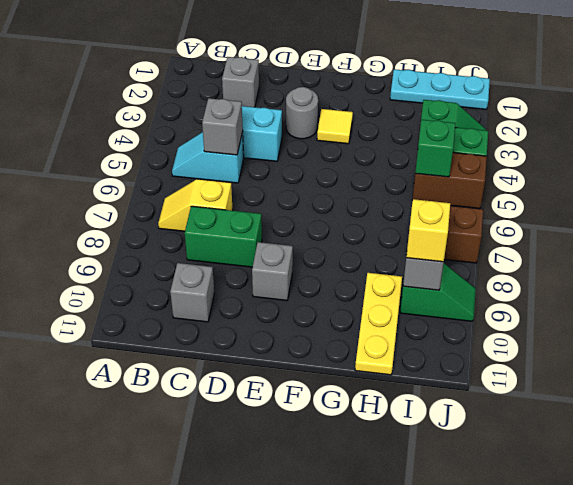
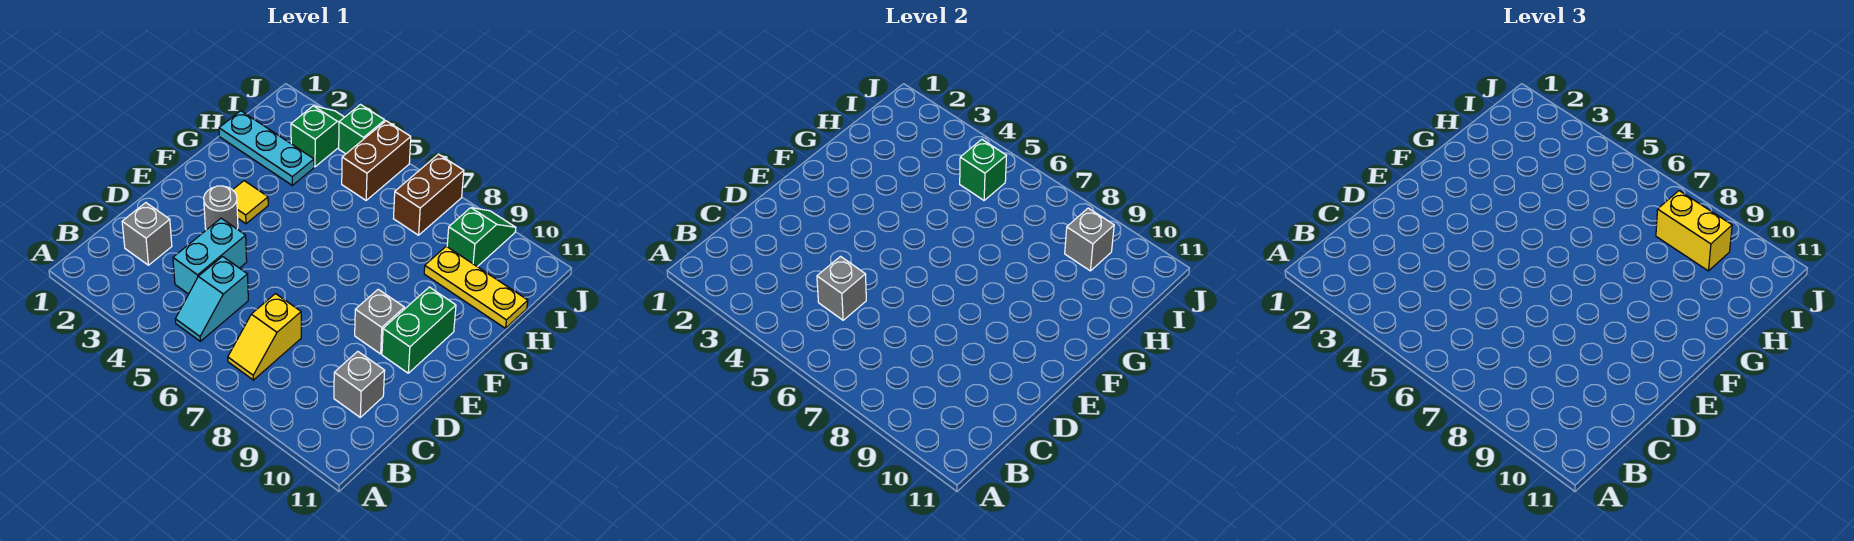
green 1x2 brick [185,206,262,267] -> green 1x2 brick moved to [382,287,456,373]
cyan 1x3 plate [390,69,490,110] -> cyan 1x3 plate turned to [219,111,314,185]
yellow 1x1 brick [406,199,450,262] -> yellow 1x2 brick [1656,191,1732,271]

